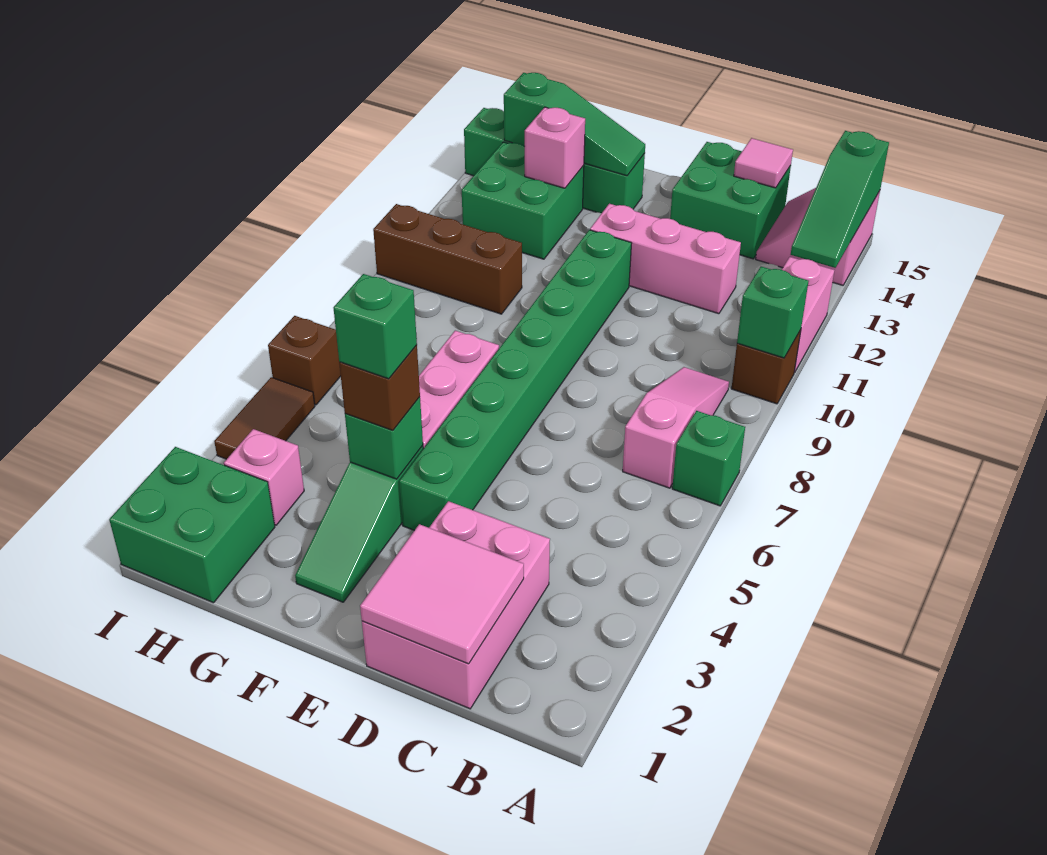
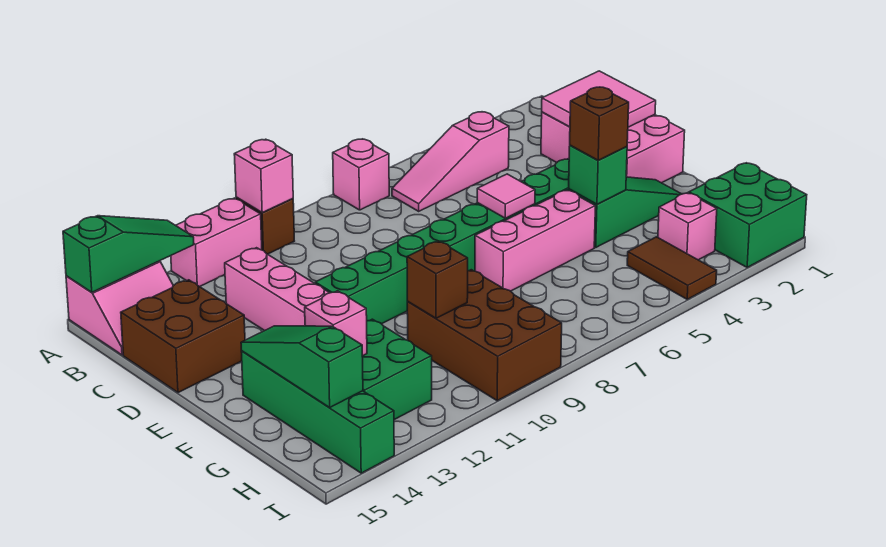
green 1x1 brick [672,411,745,506] -> pink 1x1 brick [333,139,389,210]
green 1x1 brick [737,267,809,358] -> pink 1x1 brick [234,139,293,212]
pink 1x3 slope [623,367,729,488] -> pink 1x3 slope moved to [392,112,509,211]
pink 2x3 brick [362,501,550,709] -> pink 2x3 brick turned to [541,112,685,183]
green 2x2 brick [670,142,791,259] -> brown 2x2 brick [121,280,245,393]
pink 1x1 tile [734,138,793,188] -> pink 1x1 tile moved to [477,174,535,218]
green 1x1 brick [333,274,417,379] -> none
brown 1x3 brick [373,204,522,314] -> brown 2x3 brick [407,270,562,401]
brown 1x2 tile [214,377,315,459] -> brown 1x2 tile turned to [627,237,717,299]
brown 1x1 brick [268,316,341,405] -> brown 1x1 brick moved to [407,241,468,318]

